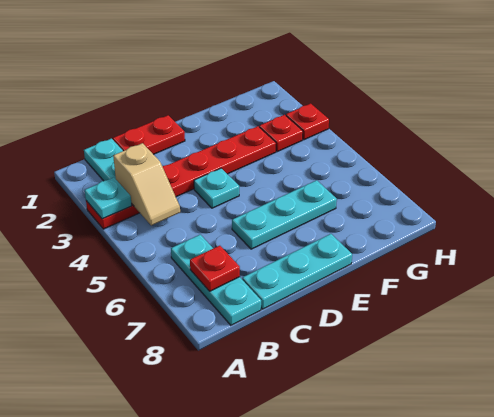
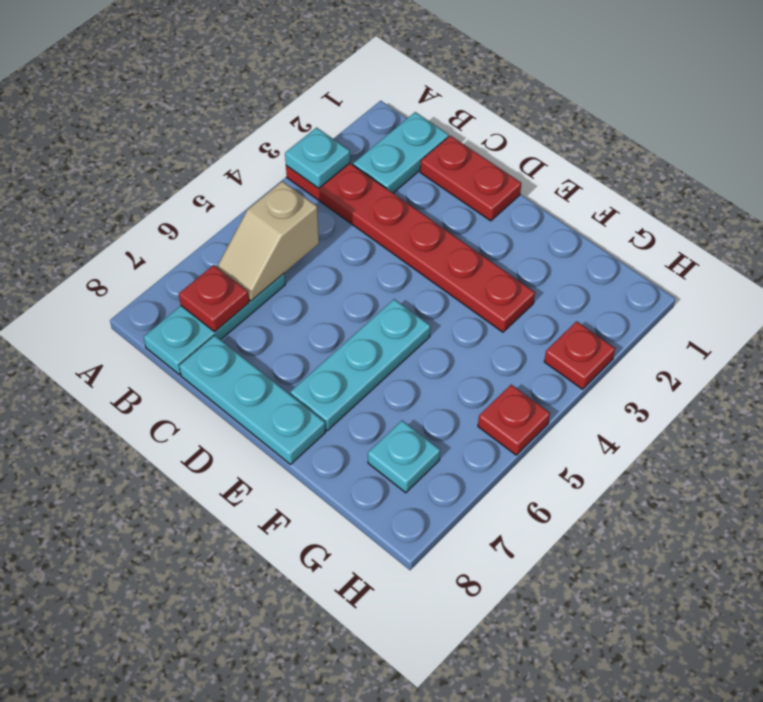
tan 1x2 slope [113,143,180,226] -> tan 1x2 slope moved to [217,181,319,301]
cyan 1x1 plate [194,168,239,208] -> cyan 1x1 plate moved to [368,421,440,493]
cyan 1x3 plate [232,180,337,249] -> cyan 1x3 plate turned to [290,299,430,431]
red 1x1 plate [259,115,303,152] -> red 1x1 plate moved to [478,385,550,455]

